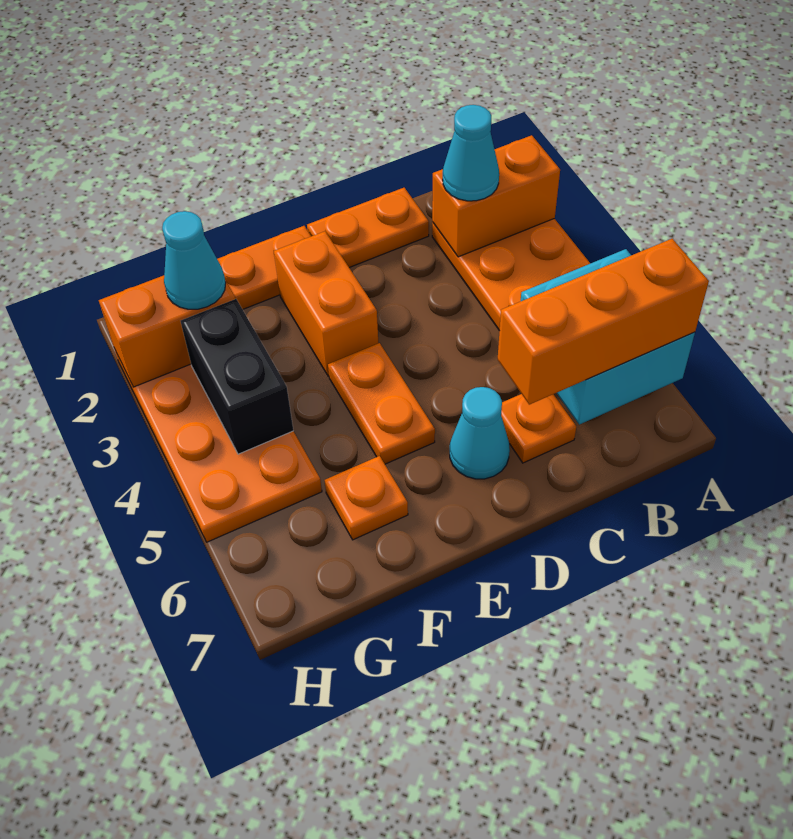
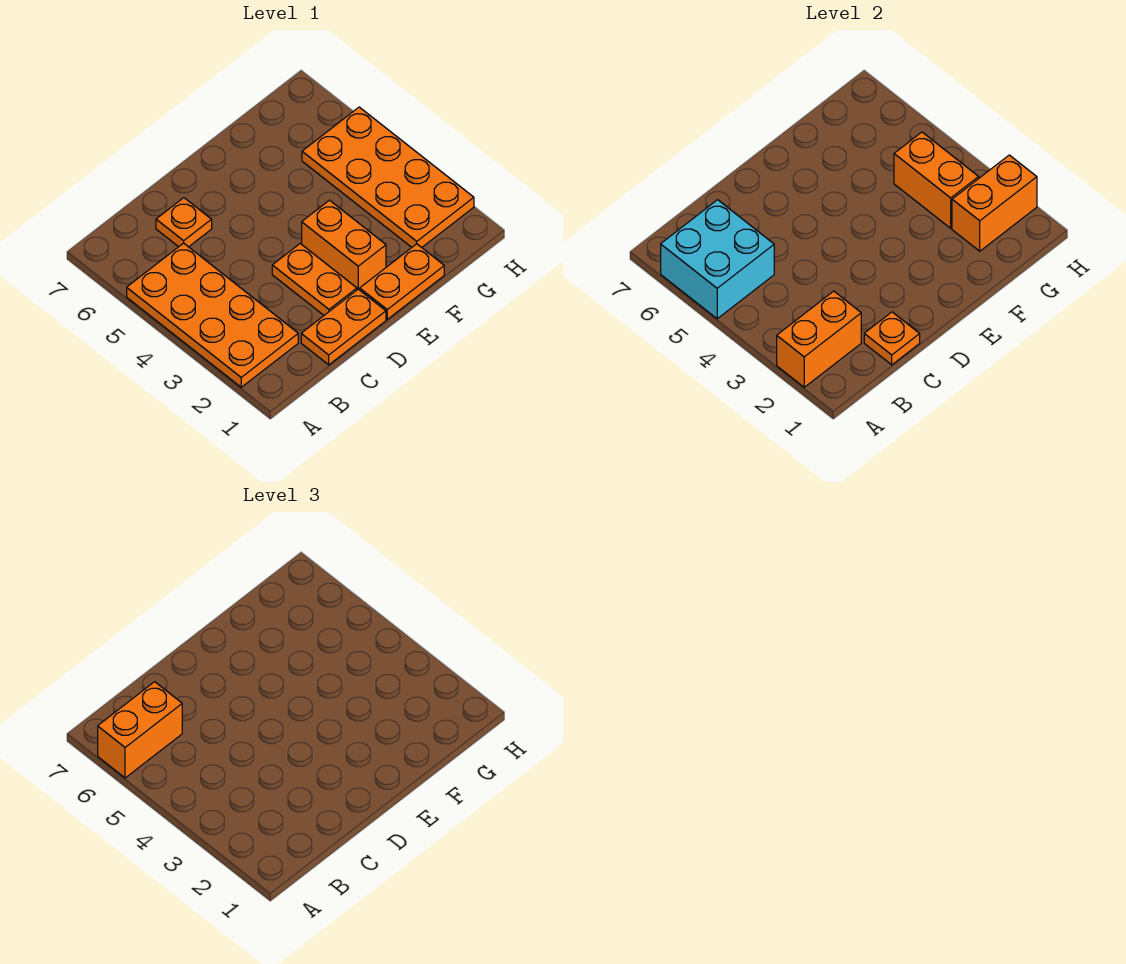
orange 1x3 brick [498,239,709,404] -> orange 1x2 brick [98,682,182,778]
cyan 1x1 cone [443,105,499,201] -> none
cyan 1x1 cone [450,387,510,479] -> none
orange 1x2 plate [328,343,435,464] -> orange 1x2 plate moved to [272,244,357,315]
orange 1x1 plate [325,456,408,540] -> orange 1x1 plate moved to [864,312,920,365]
cyan 1x1 cone [162,211,226,309] -> none
black 1x2 brick [181,299,293,454] -> orange 1x2 brick [894,132,979,228]

